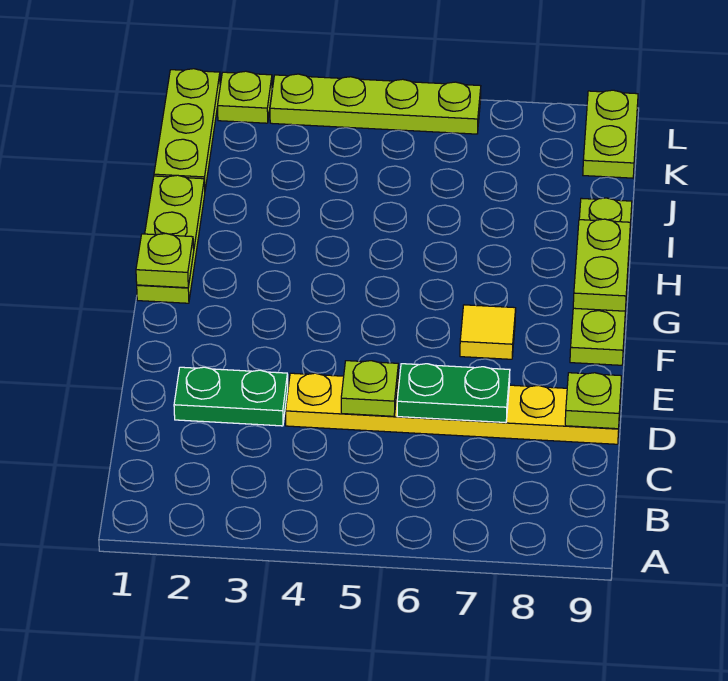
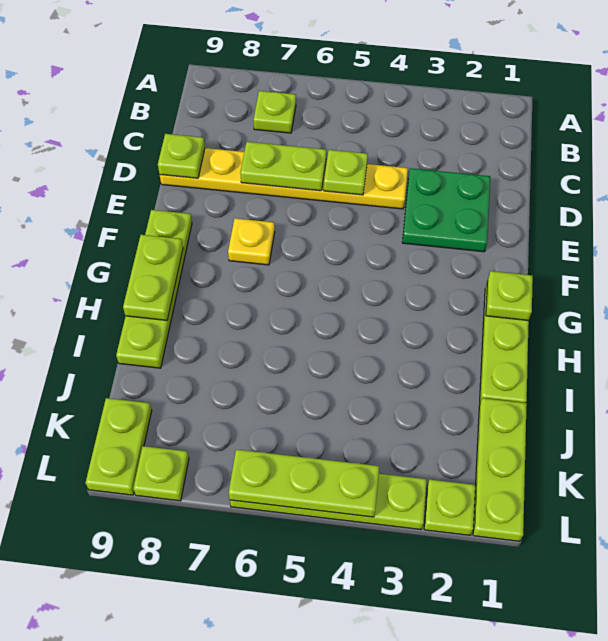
none -> lime 1x1 plate [253,91,296,133]
green 1x2 plate [174,367,288,426] -> green 2x2 plate [402,168,490,252]
green 1x2 plate [397,364,510,423] -> lime 1x2 plate [240,142,326,191]
yellow 1x1 tile [460,305,516,359] -> yellow 1x1 plate [228,218,275,265]
none -> lime 1x3 plate [229,449,379,517]
none -> lime 1x1 plate [133,446,189,501]

